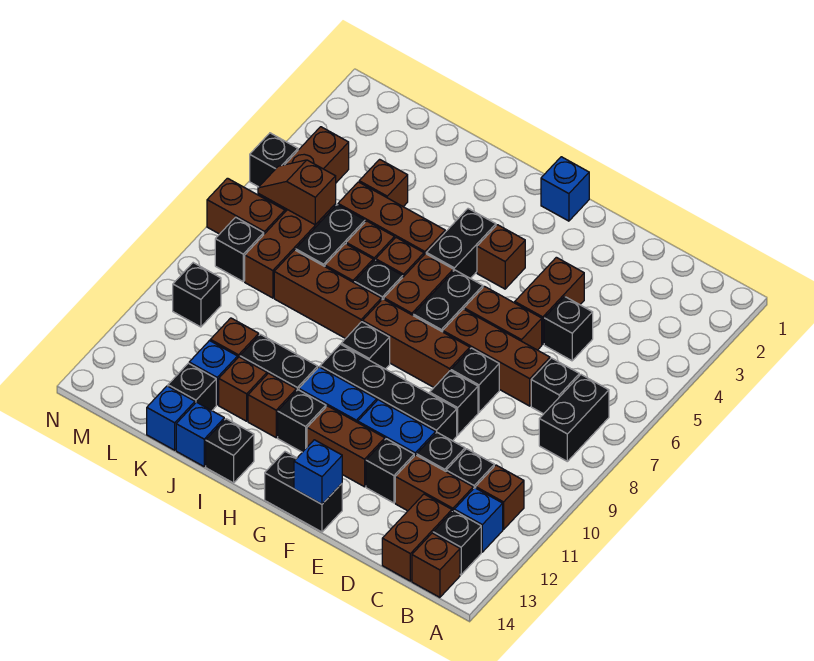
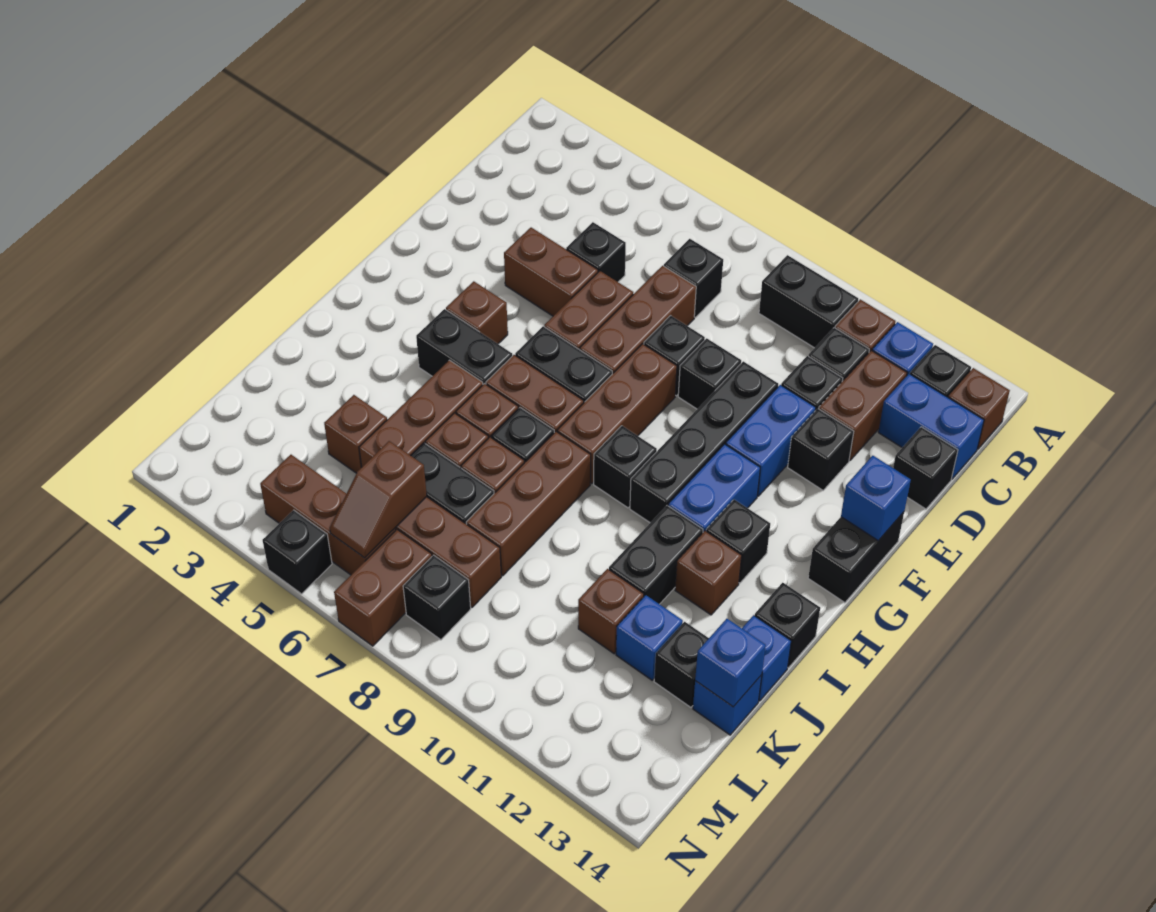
black 1x2 brick [539,375,609,461] -> black 1x2 brick moved to [759,255,858,348]
brown 1x2 brick [382,494,452,581] -> blue 1x2 brick [878,374,984,479]
brown 1x2 brick [307,406,385,487] -> none
blue 1x1 brick [541,157,589,221] -> blue 1x1 brick moved to [695,619,766,707]
brown 1x1 brick [219,357,267,421] -> none
black 1x1 brick [173,263,221,327] -> black 1x1 brick moved to [893,427,958,509]

